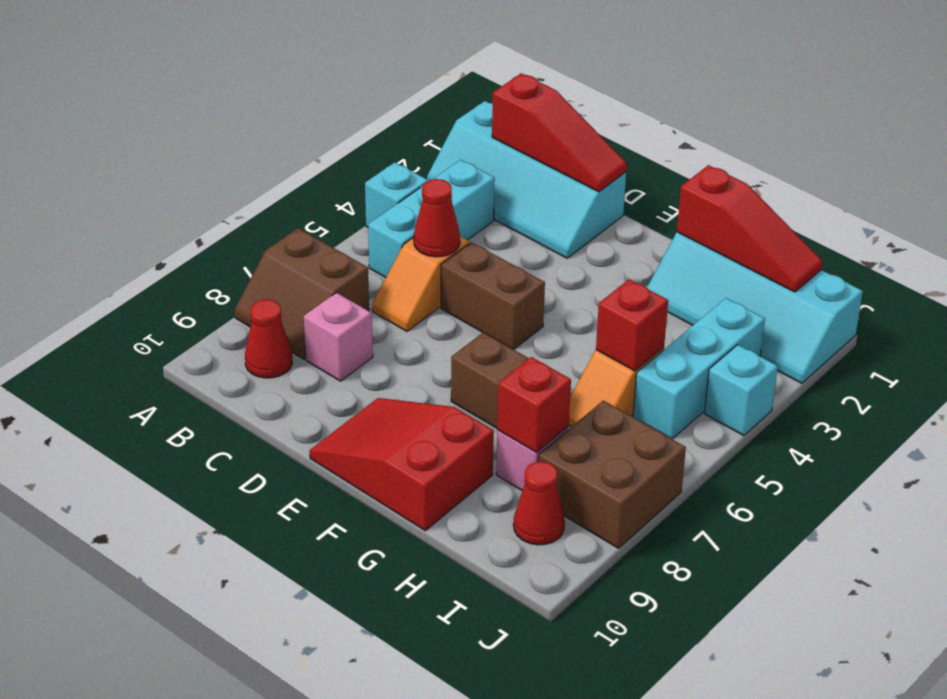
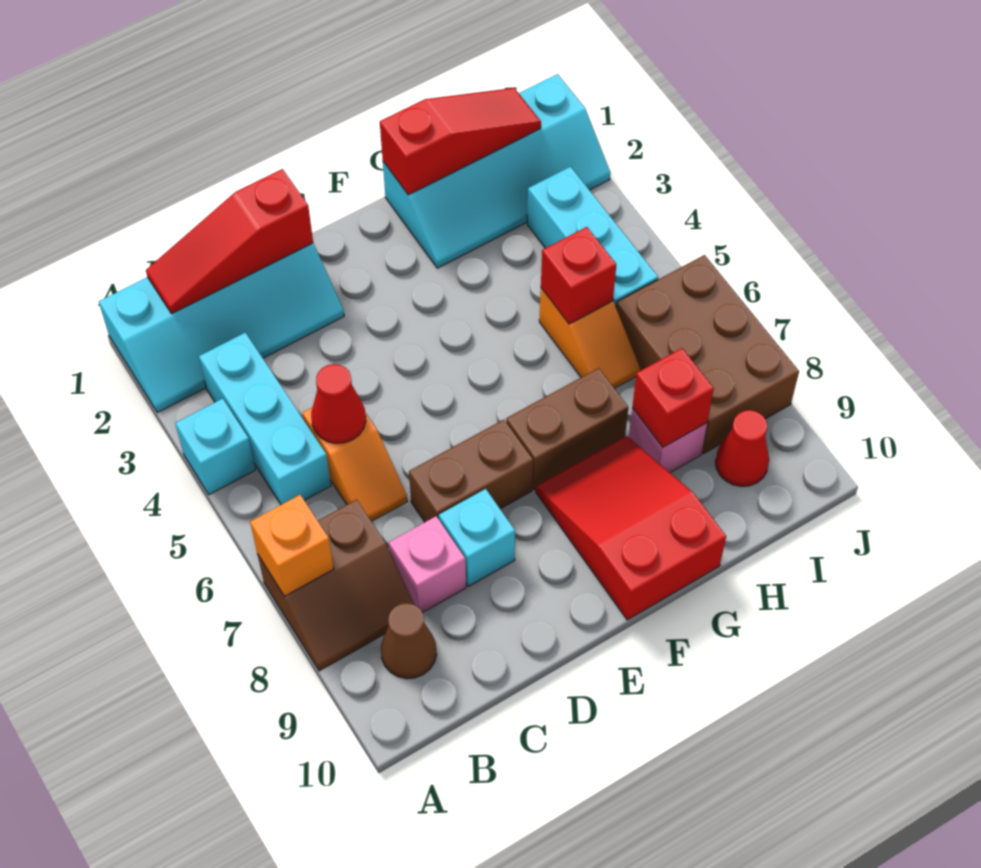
none -> orange 1x1 brick [250,495,334,596]
red 1x3 slope [492,73,627,192] -> red 1x3 slope turned to [146,169,313,314]
red 1x1 cone [245,300,292,378] -> brown 1x1 cone [381,603,437,679]
brown 1x2 brick [441,242,545,349] -> brown 1x2 brick moved to [409,420,533,522]
red 2x3 slope [310,398,494,531] -> red 2x3 slope turned to [536,436,726,620]
brown 2x2 brick [538,400,686,548] -> brown 2x3 brick [616,255,799,454]
cyan 1x1 brick [704,345,778,436] -> cyan 1x1 brick moved to [439,489,515,586]

